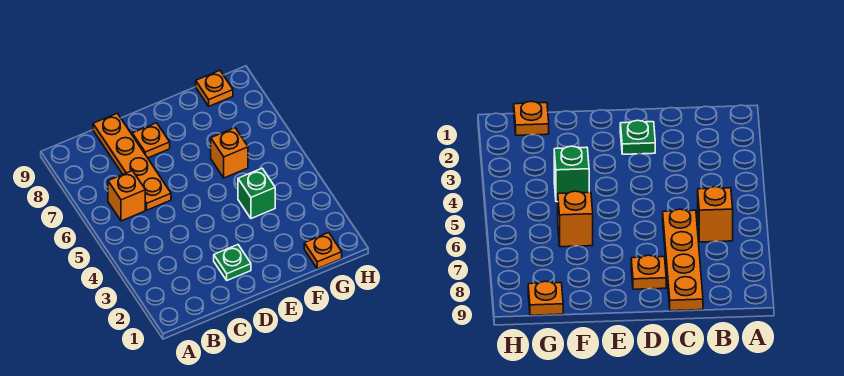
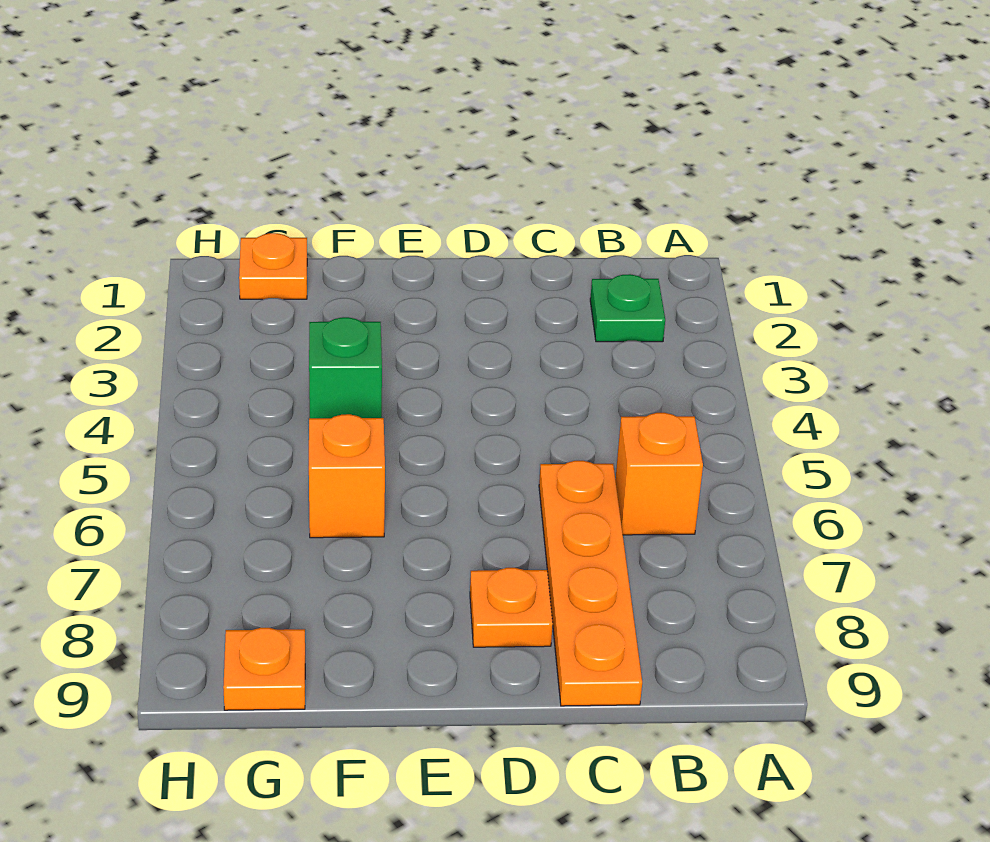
green 1x1 plate [214,245,251,280] -> green 1x1 plate moved to [590,274,665,342]

